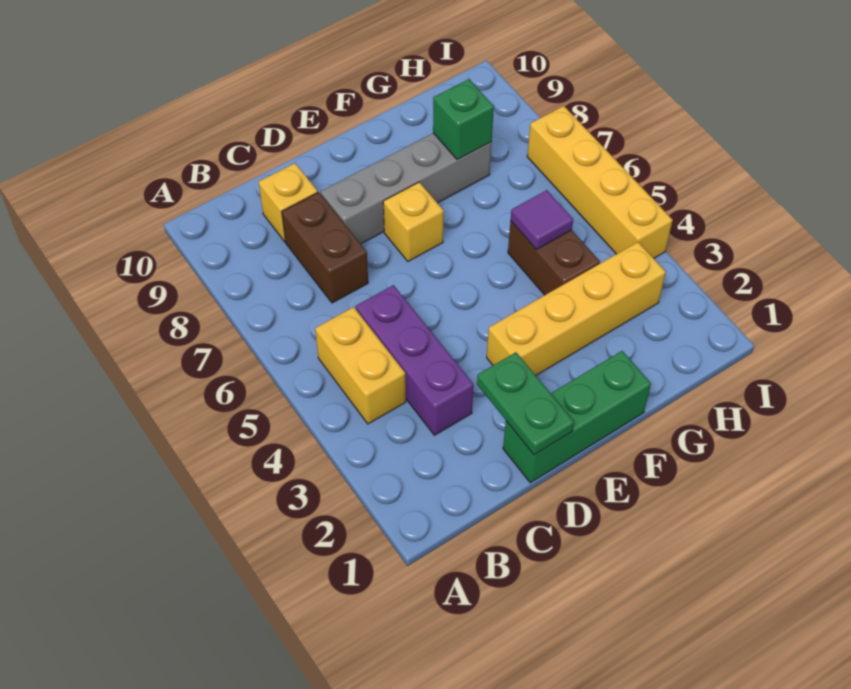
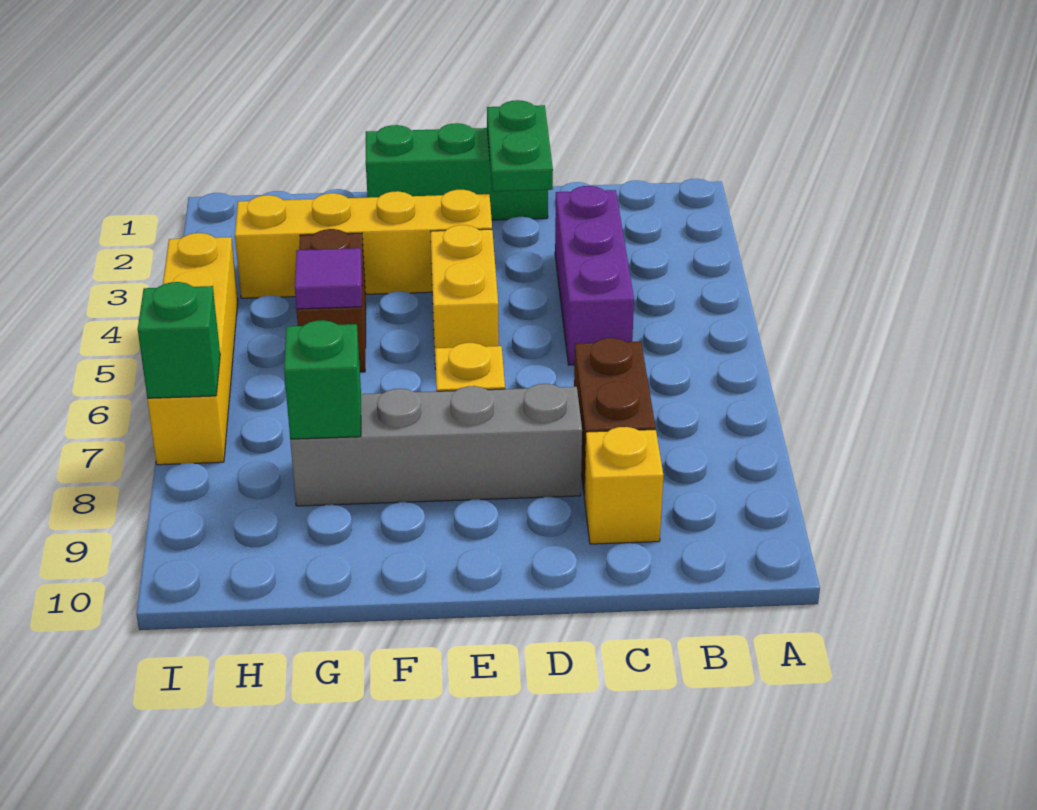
yellow 1x2 brick [315,307,406,424] -> yellow 1x2 brick moved to [431,225,499,369]
none -> green 1x1 brick [138,282,220,398]

